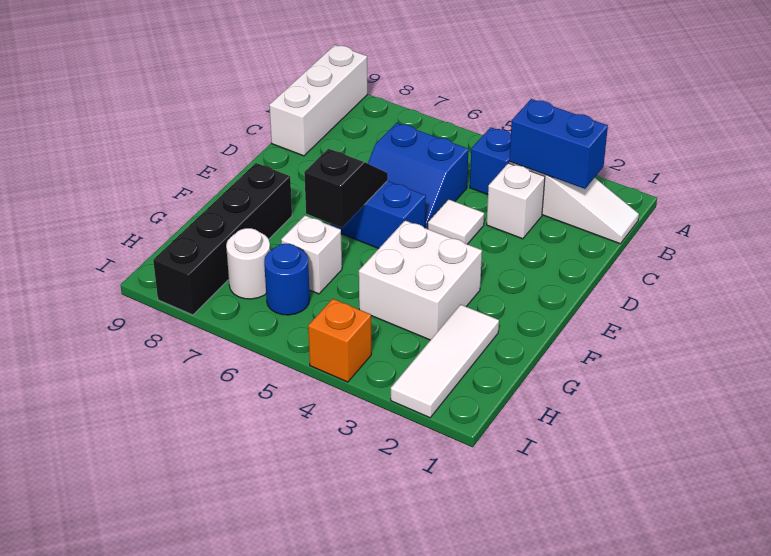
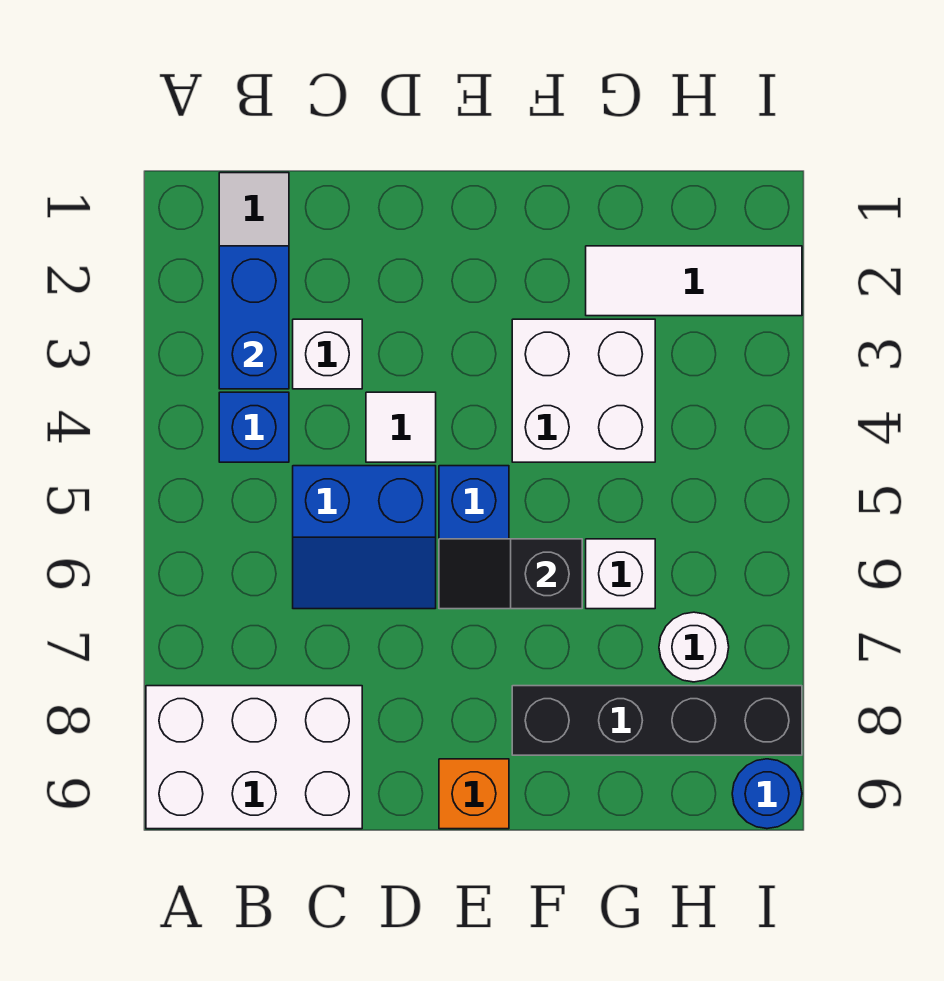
white 1x3 brick [269,45,367,156] -> white 2x3 brick [146,686,362,829]
blue 2x2 slope [368,123,468,229] -> blue 2x2 slope turned to [293,466,436,609]
blue 1x1 round brick [264,244,310,315] -> blue 1x1 round brick moved to [732,759,802,829]
orange 1x1 brick [308,299,371,382] -> orange 1x1 brick moved to [439,759,509,829]

